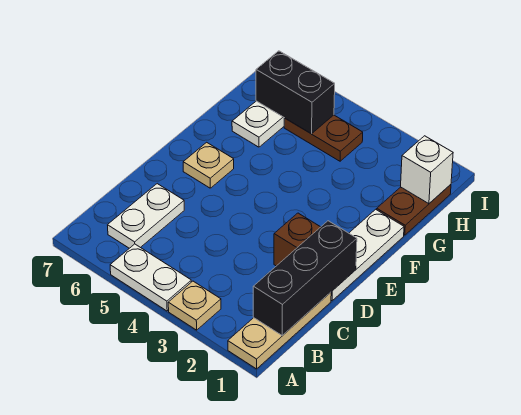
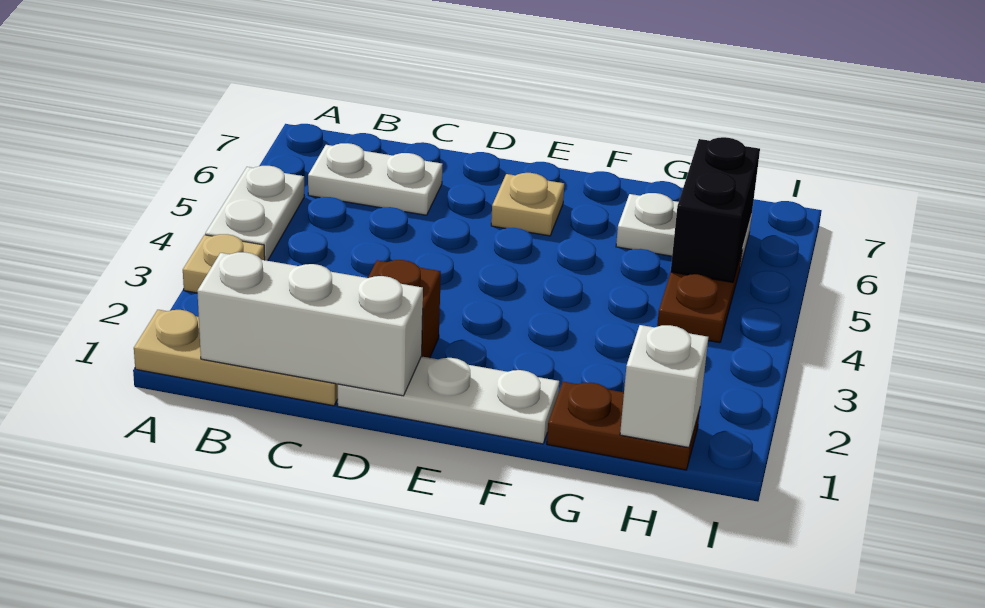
black 1x3 brick [253,221,357,336] -> white 1x3 brick [197,252,423,396]

